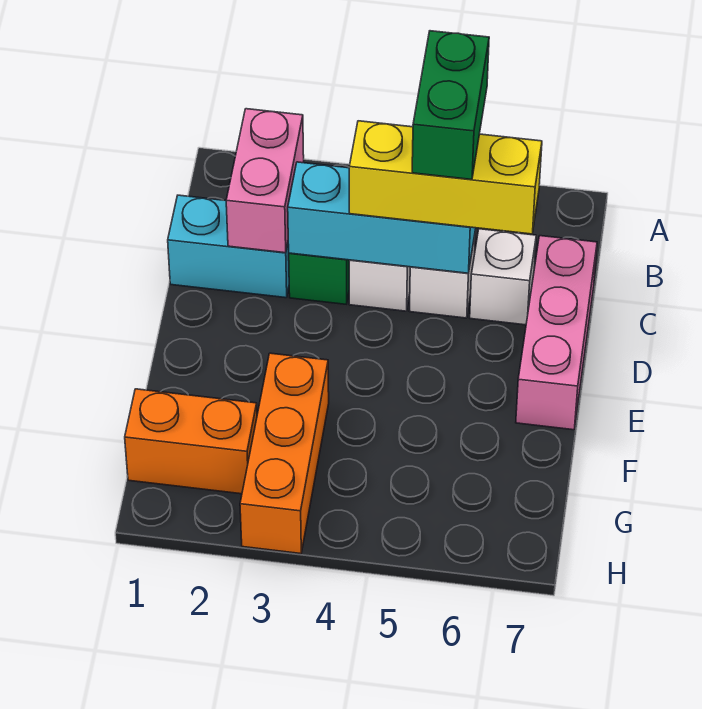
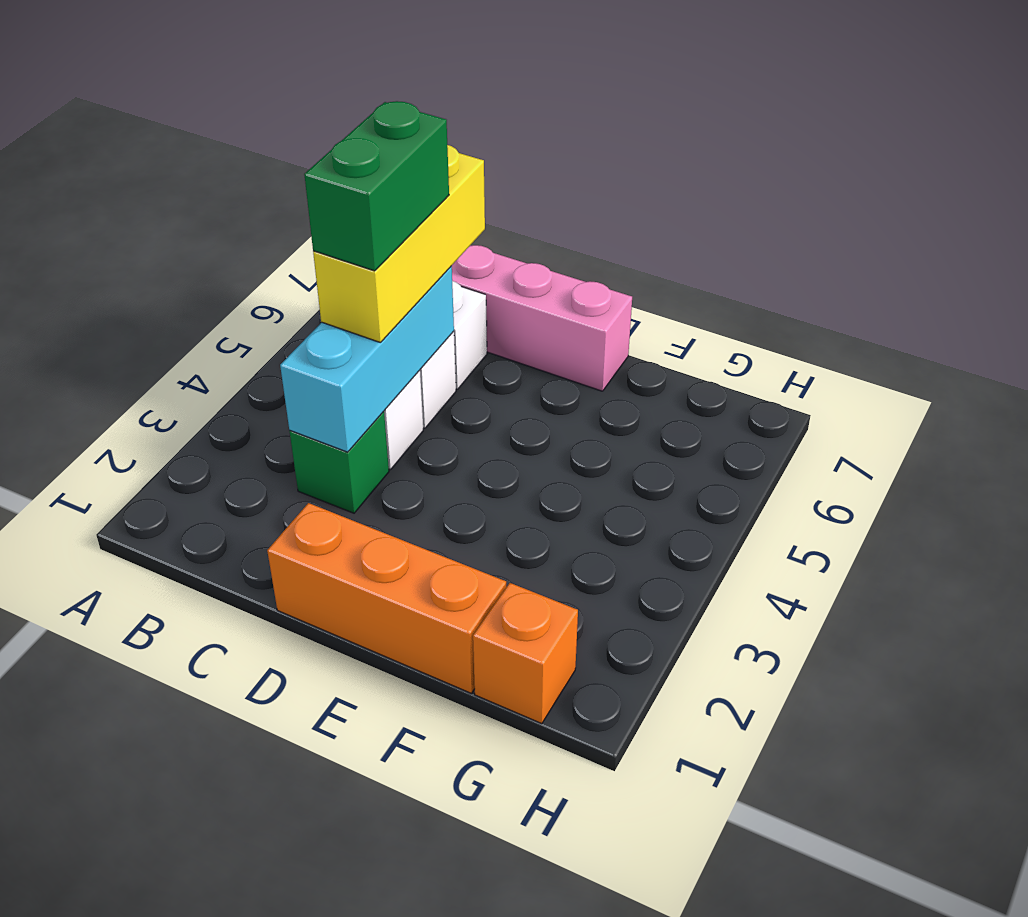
pink 1x2 brick [226,109,304,253] -> none
green 1x2 brick [412,31,489,180] -> green 1x2 brick turned to [304,101,449,271]
cyan 1x2 brick [168,195,289,298] -> none
orange 1x3 brick [240,353,329,554] -> orange 1x3 brick moved to [267,503,506,693]
orange 1x2 brick [125,389,257,494] -> orange 1x1 brick [473,583,578,724]

